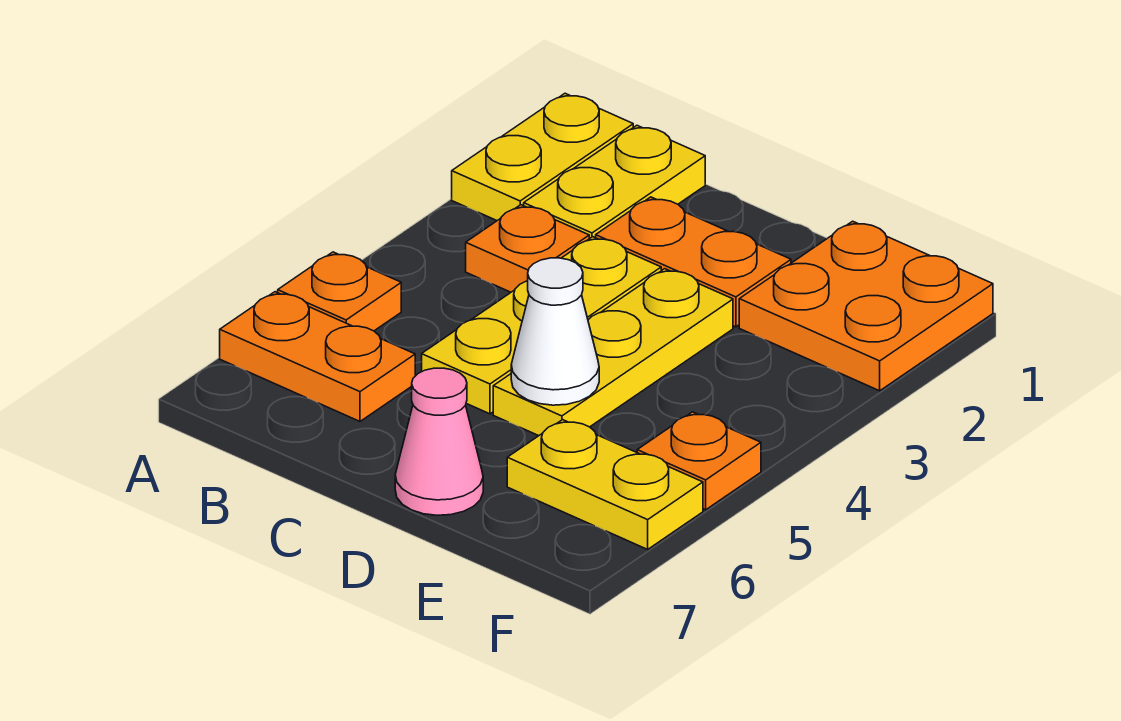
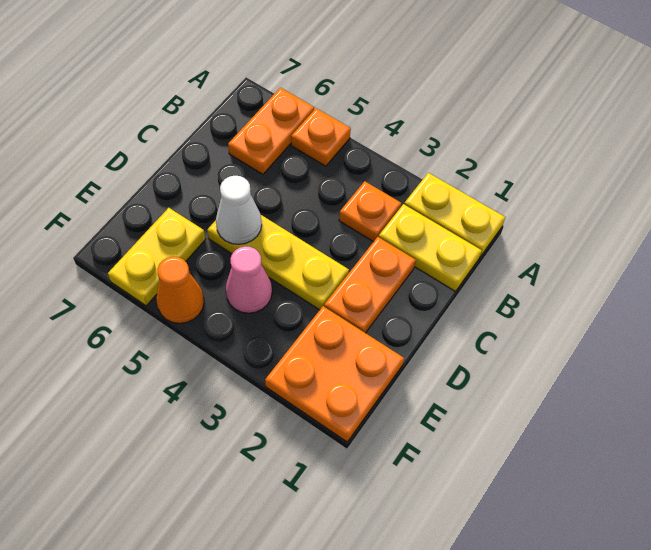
yellow 1x3 plate [422,237,661,414] -> none
pink 1x1 cone [395,368,483,515] -> pink 1x1 cone moved to [226,246,272,313]
orange 1x1 plate [637,412,761,510] -> orange 1x1 cone [156,257,204,323]

